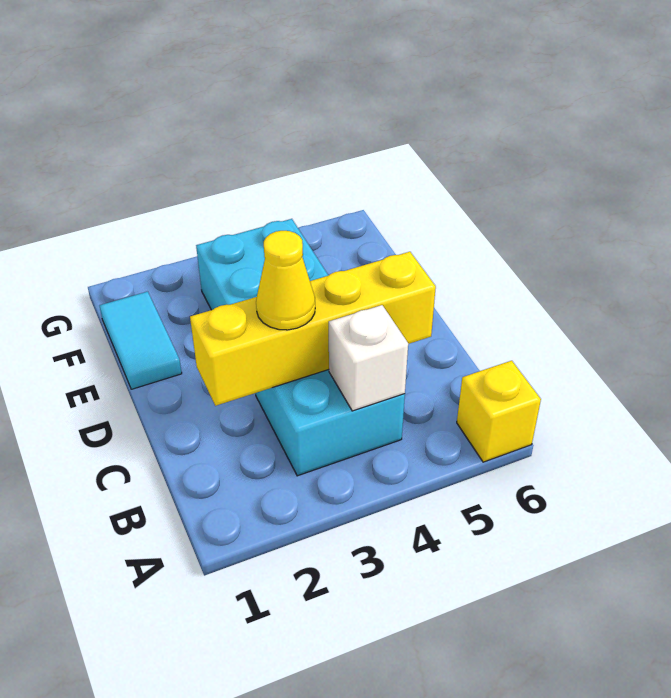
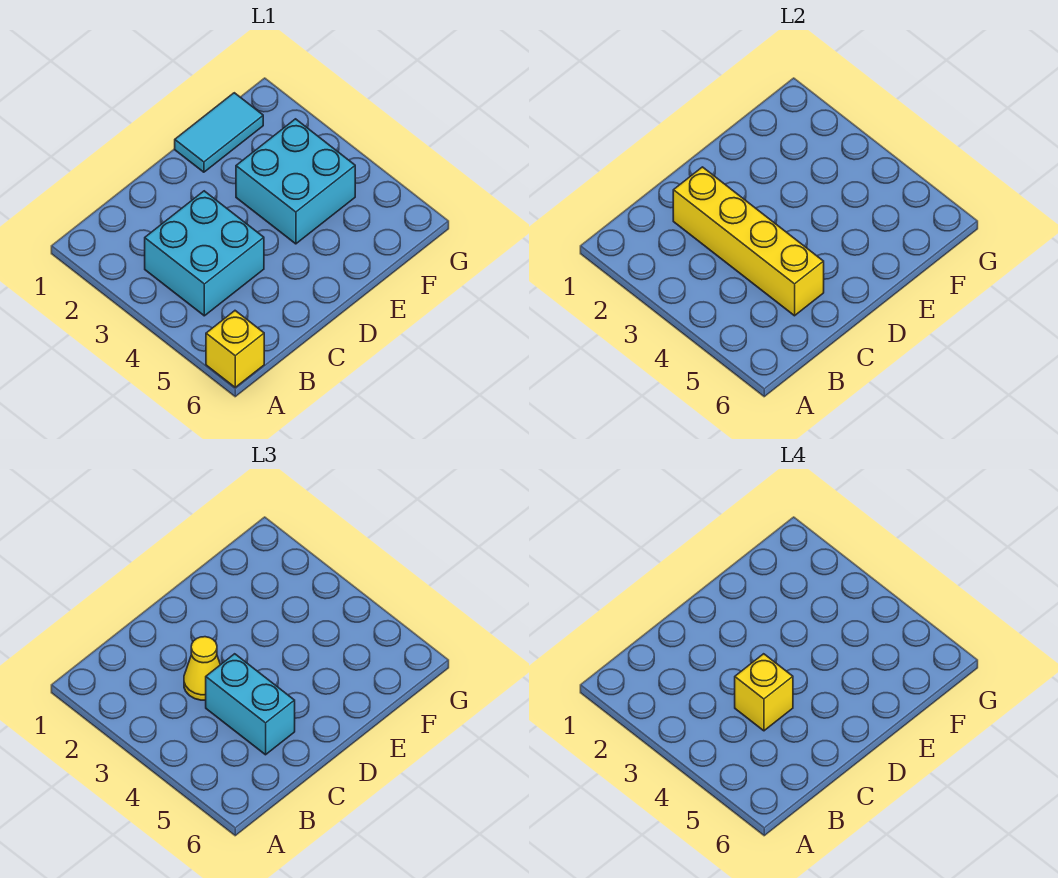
white 1x1 brick [329,305,408,411] -> none
none -> cyan 1x2 brick [206,654,295,755]
none -> yellow 1x1 brick [735,654,793,731]

